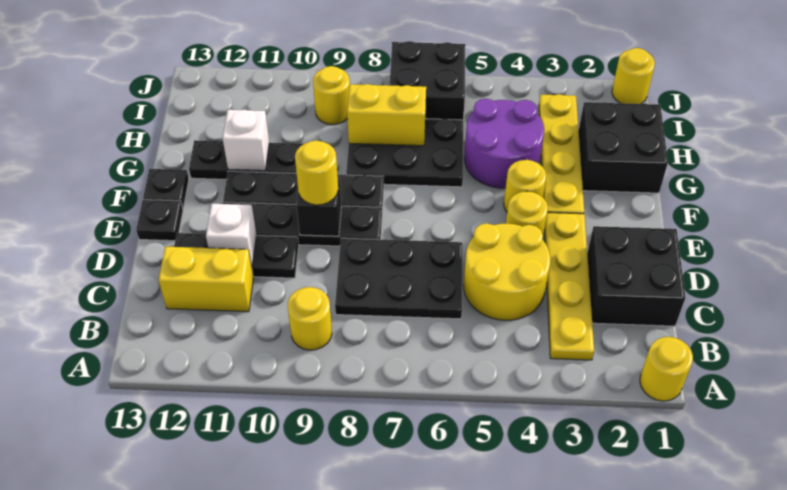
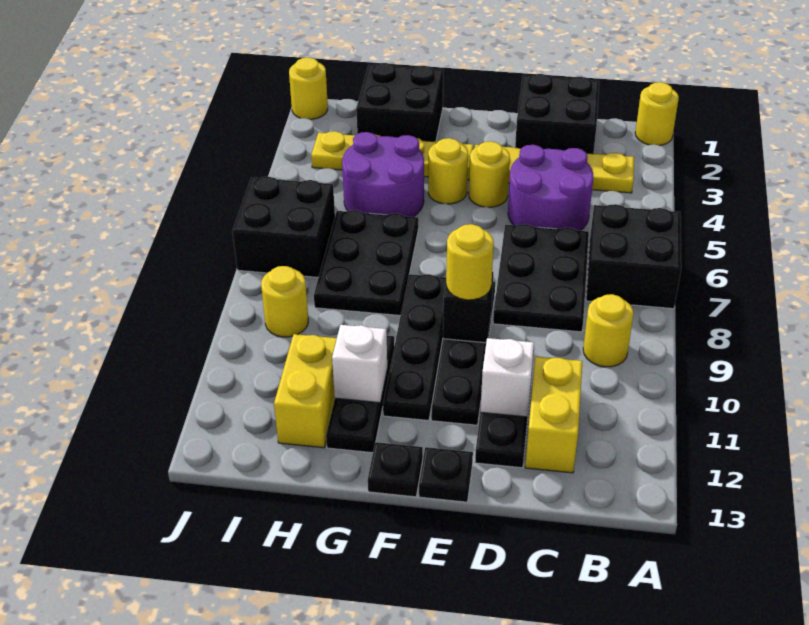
none -> black 2x2 brick [586,204,681,309]
yellow 2x2 round brick [463,223,550,320] -> purple 2x2 round brick [508,145,593,231]
yellow 1x2 brick [347,84,426,146] -> yellow 1x2 brick moved to [274,334,337,448]

